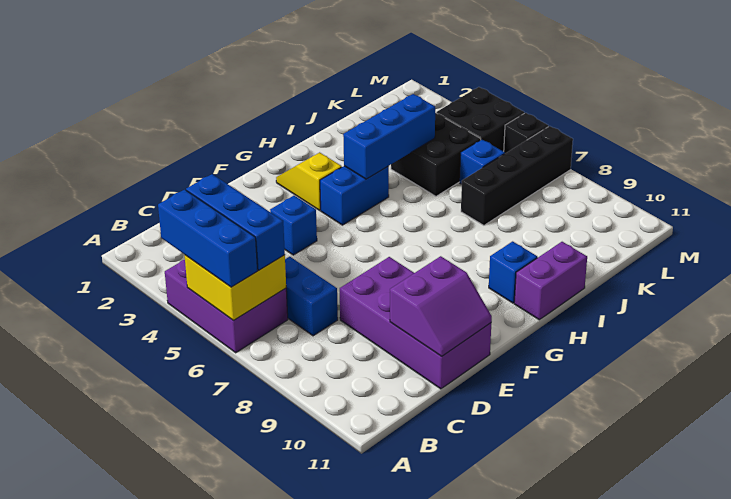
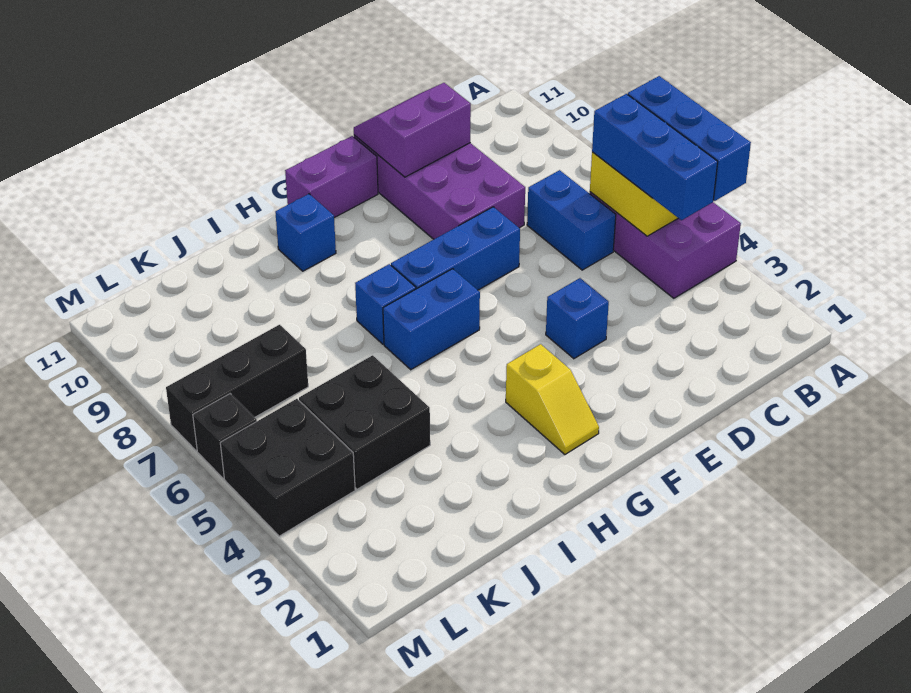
blue 1x2 brick [320,166,389,225] -> blue 1x2 brick moved to [383,269,480,370]
blue 1x3 brick [343,94,435,179] -> blue 1x3 brick moved to [391,207,520,290]
purple 1x2 brick [514,242,587,320] -> purple 1x2 brick moved to [285,136,378,218]
black 1x4 brick [461,126,573,225] -> black 1x3 brick [166,325,308,451]
blue 1x1 brick [460,140,505,184] -> blue 1x1 brick moved to [355,264,416,344]

